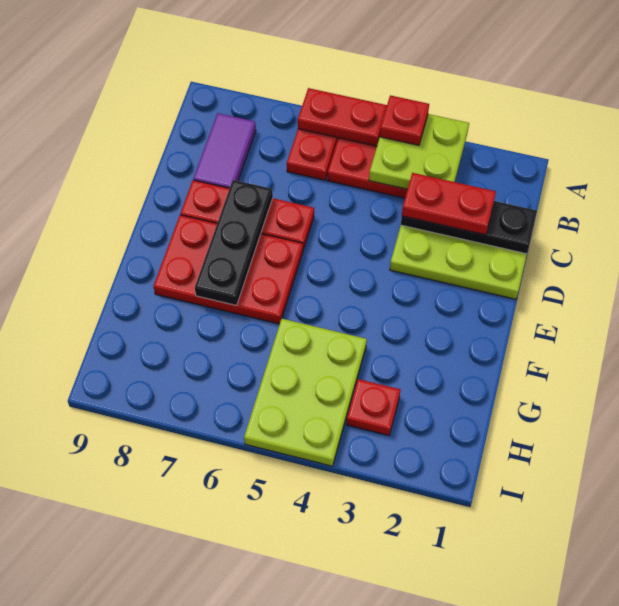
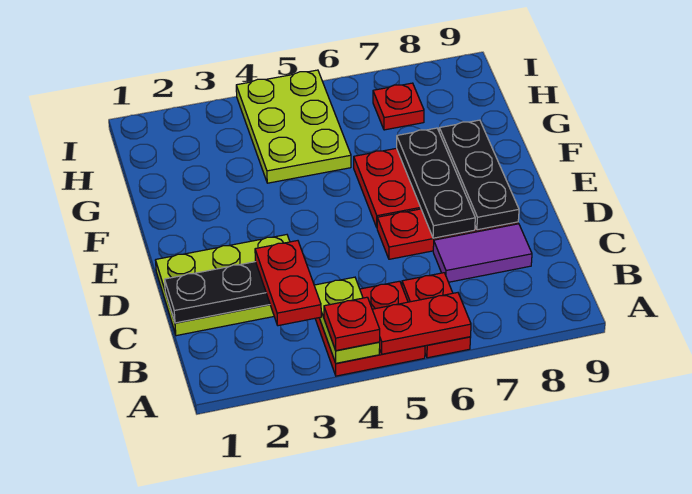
lime 2x2 plate [369,114,469,189] -> lime 1x2 plate [314,277,380,363]
purple 1x2 tile [193,113,256,188] -> purple 1x2 tile turned to [433,224,532,282]
red 1x2 plate [402,173,496,235] -> red 1x2 plate turned to [255,241,321,326]
none -> black 1x3 plate [439,120,519,230]
red 1x1 plate [347,379,400,436] -> red 1x1 plate moved to [373,83,424,130]

